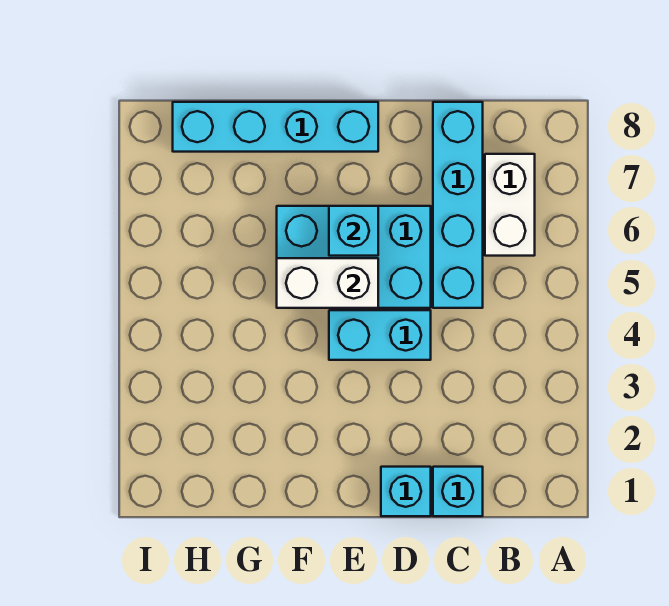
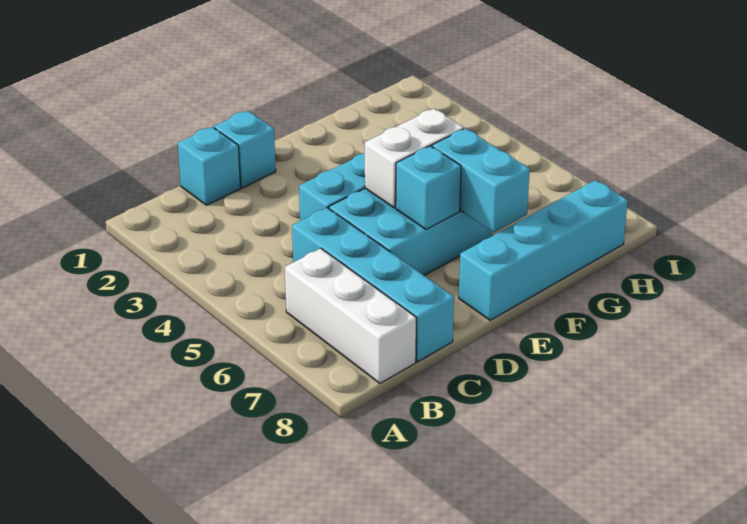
white 1x2 brick [485,154,535,256] -> white 1x3 brick [285,248,416,383]
none -> cyan 1x2 brick [432,128,530,232]

